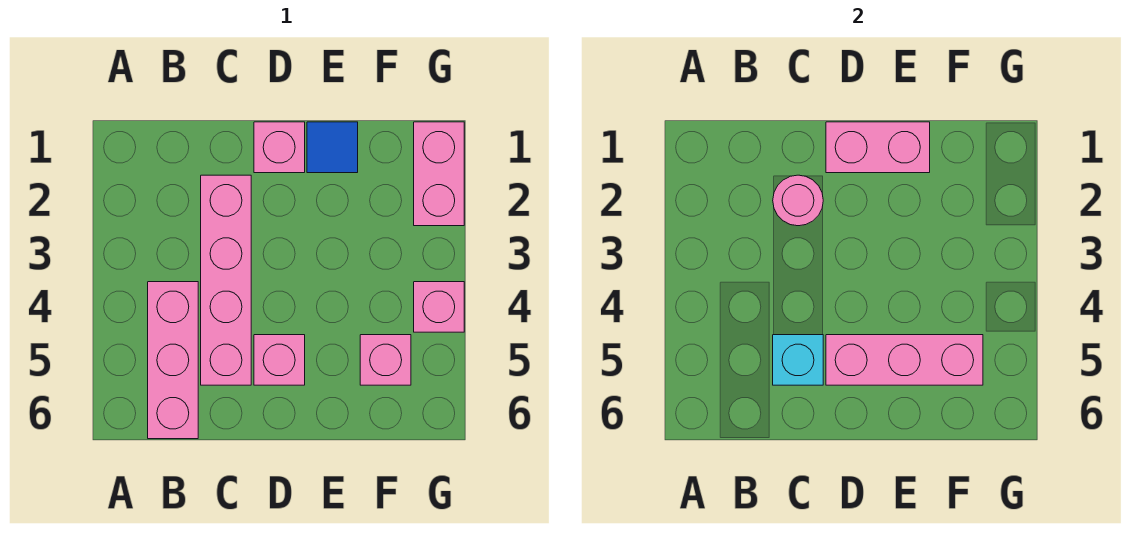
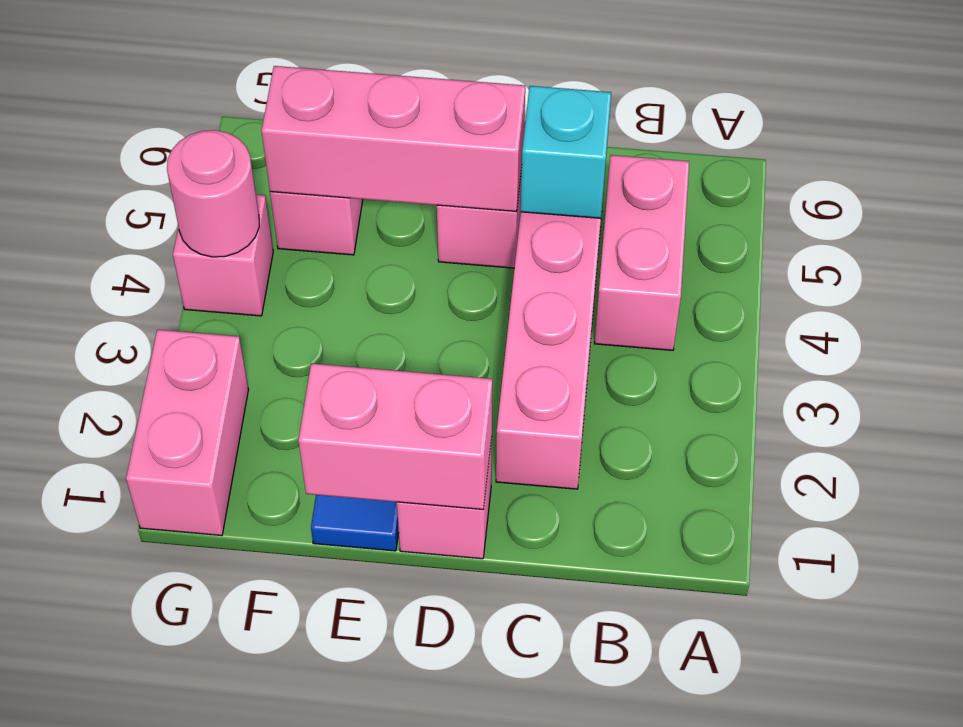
pink 1x3 brick [148,282,198,439] -> pink 1x2 brick [594,155,689,350]
pink 1x1 round brick [773,175,823,226] -> pink 1x1 round brick moved to [167,130,259,257]

